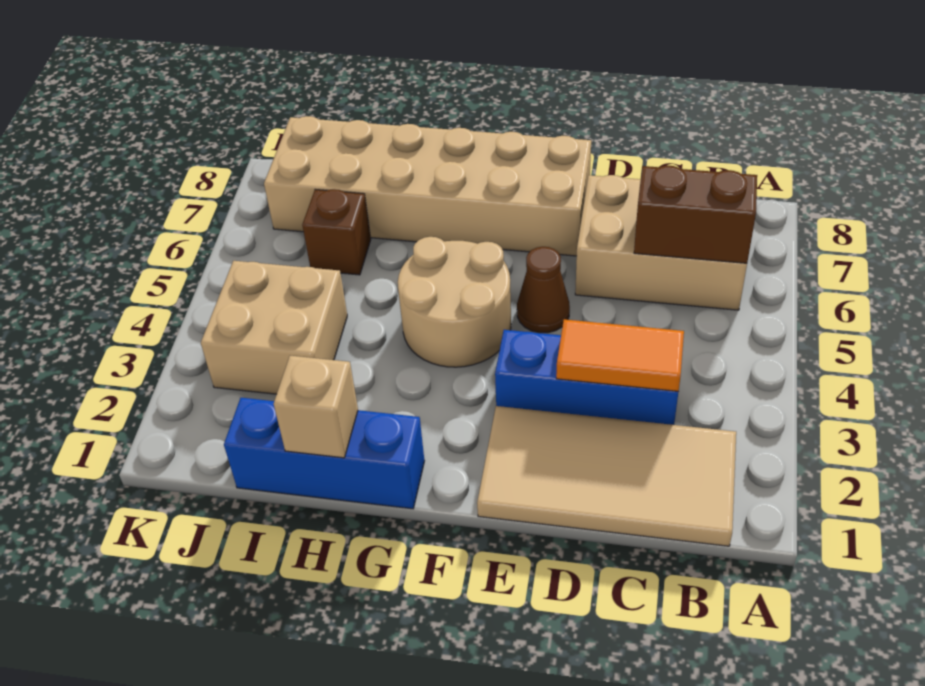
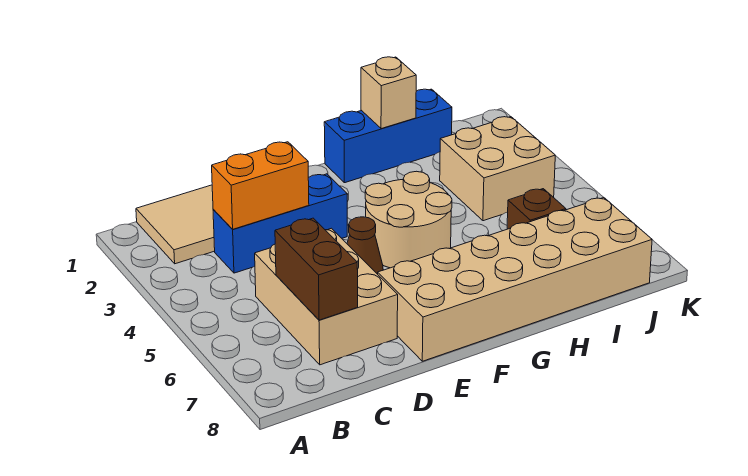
tan 2x3 brick [575,175,747,310] -> tan 2x3 brick turned to [255,228,398,365]
brown 1x2 brick [634,166,757,263] -> brown 1x2 brick turned to [275,218,358,320]
orange 1x2 tile [556,319,684,391] -> orange 1x2 brick [212,142,309,229]

